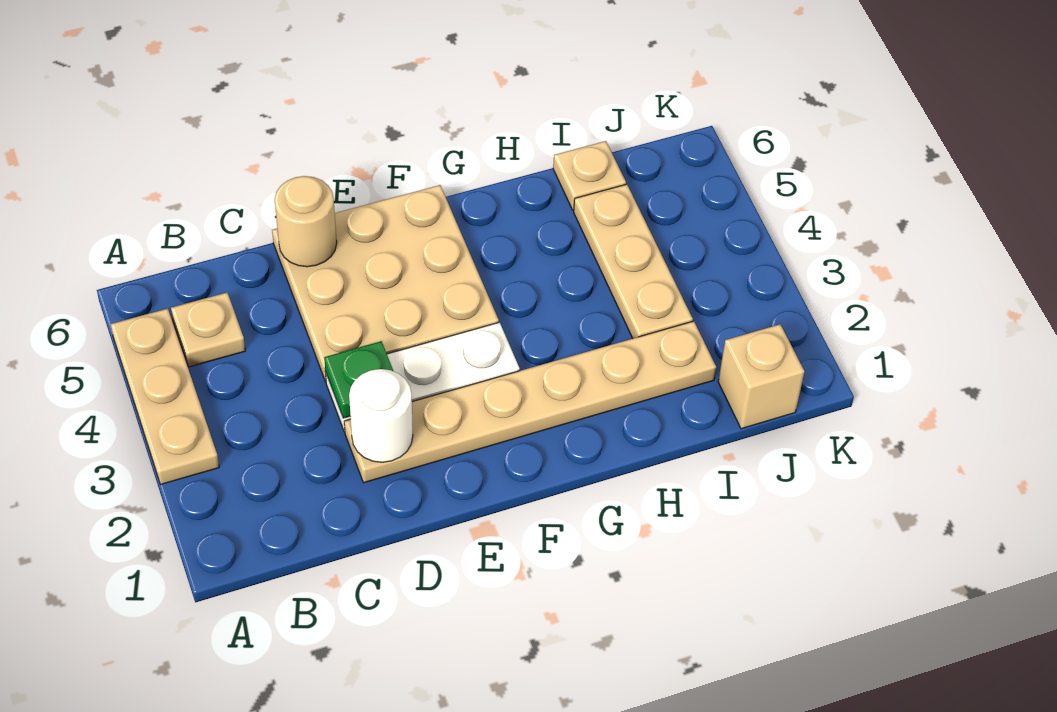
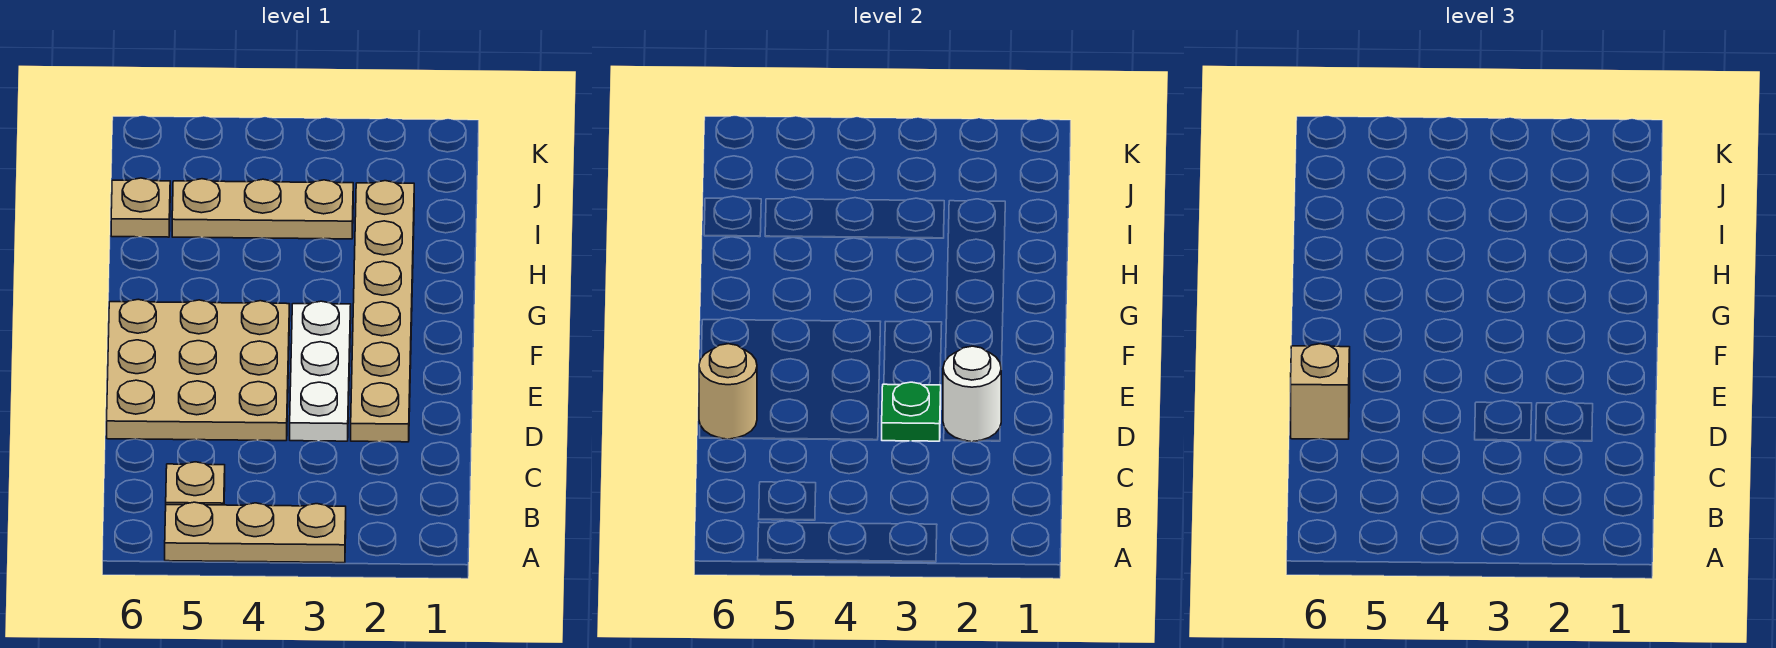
tan 1x1 brick [718,324,804,429] -> tan 1x1 brick moved to [1291,344,1350,439]

